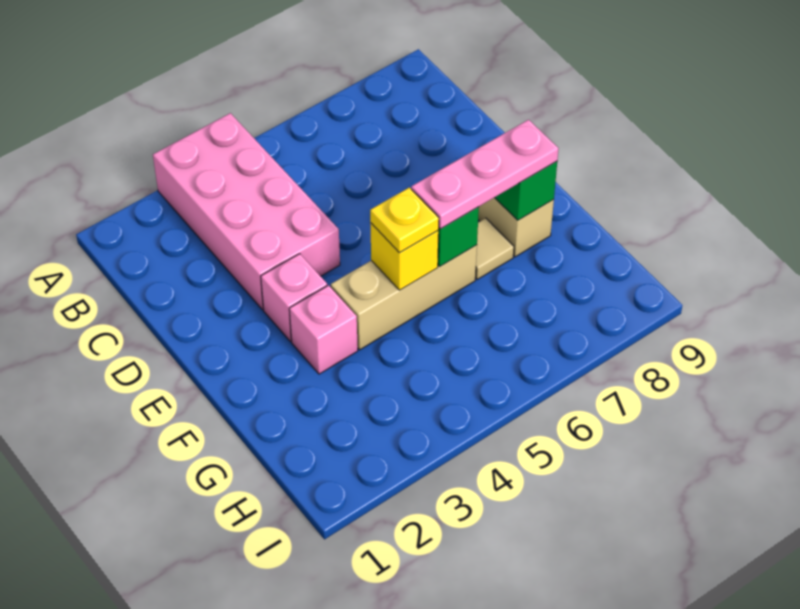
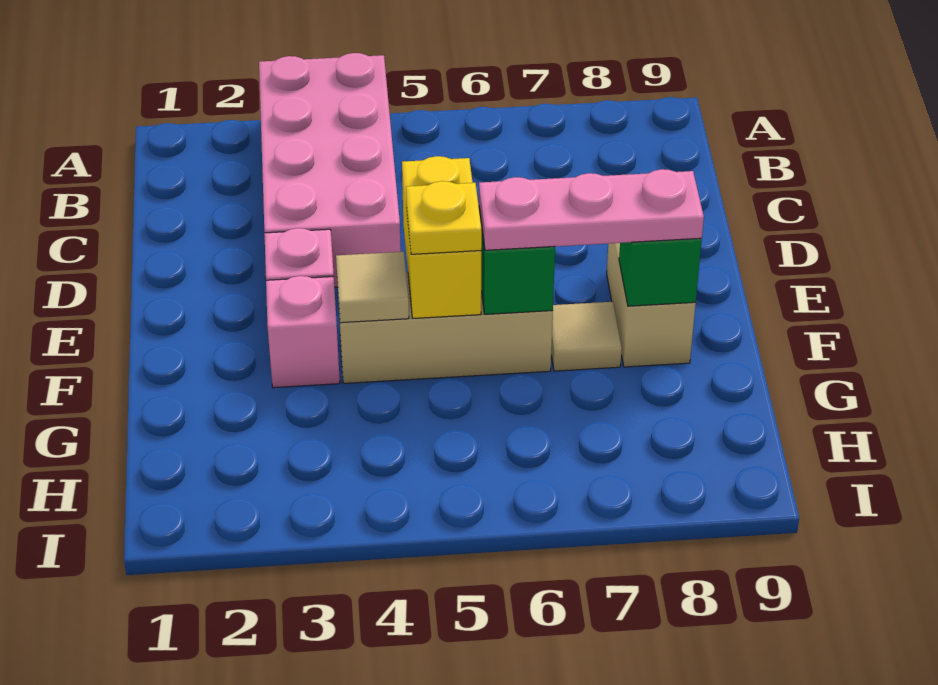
none -> tan 1x1 tile [336,252,409,323]
yellow 1x1 brick [370,223,438,290] -> yellow 1x2 brick [402,156,481,318]

